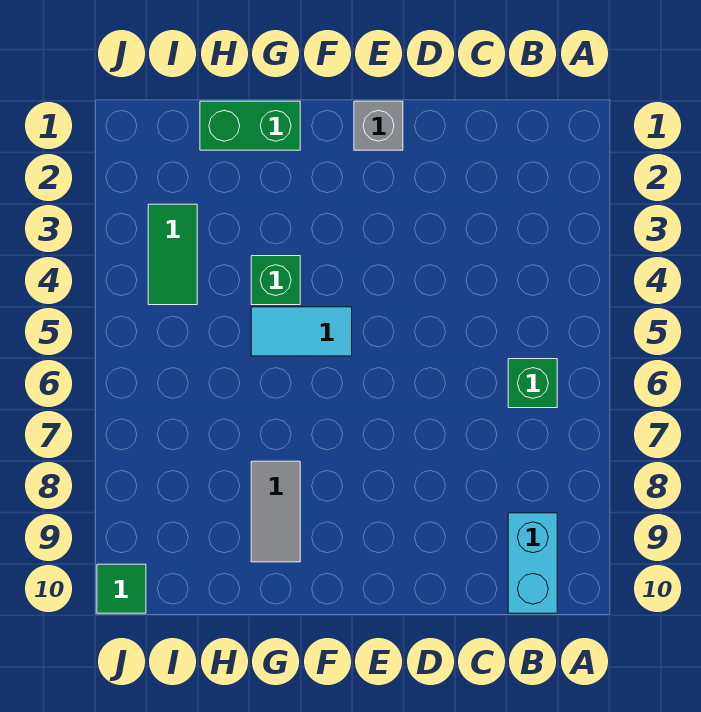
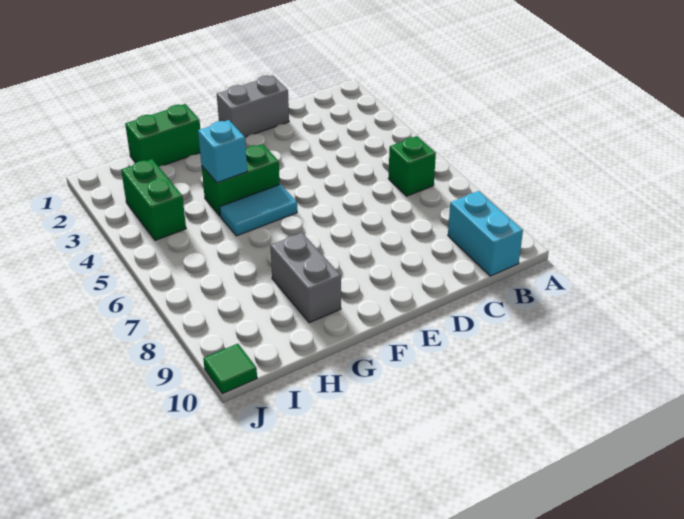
grey 1x1 brick [354,101,403,150] -> grey 1x2 brick [217,75,289,137]
green 1x1 brick [251,256,300,305] -> green 1x2 brick [202,144,280,216]
none -> cyan 1x1 brick [198,120,247,183]
grey 1x2 tile [251,461,300,562] -> grey 1x2 brick [270,233,341,323]
green 1x2 tile [148,204,197,305] -> green 1x2 brick [121,159,186,240]

